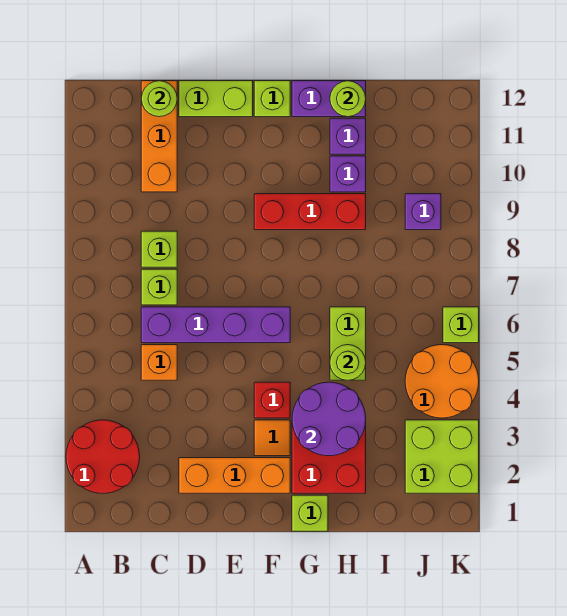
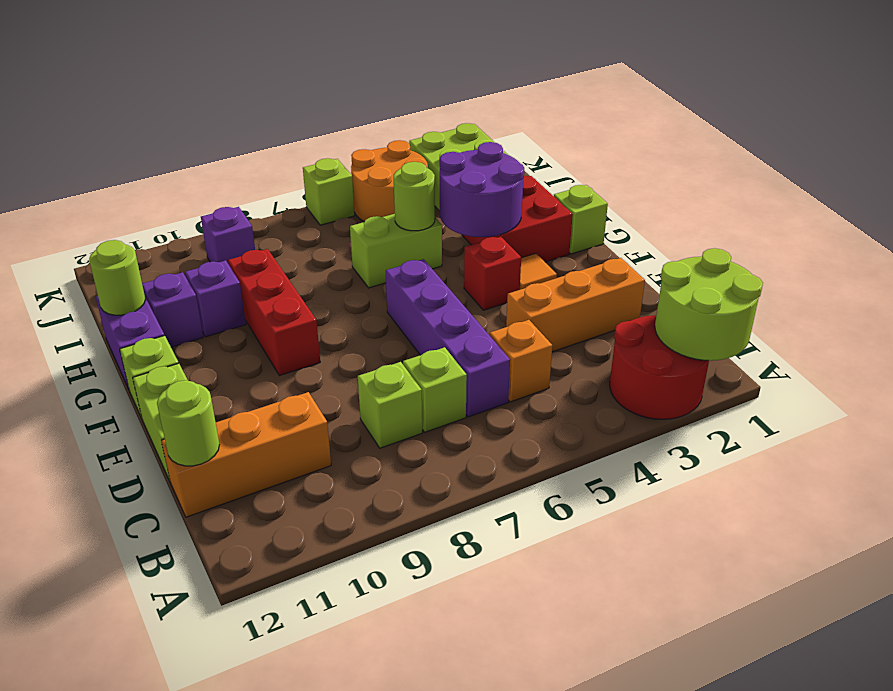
none -> lime 2x2 round brick [655,248,763,361]
orange 1x3 brick [179,458,290,493] -> orange 1x3 brick turned to [506,258,645,352]

